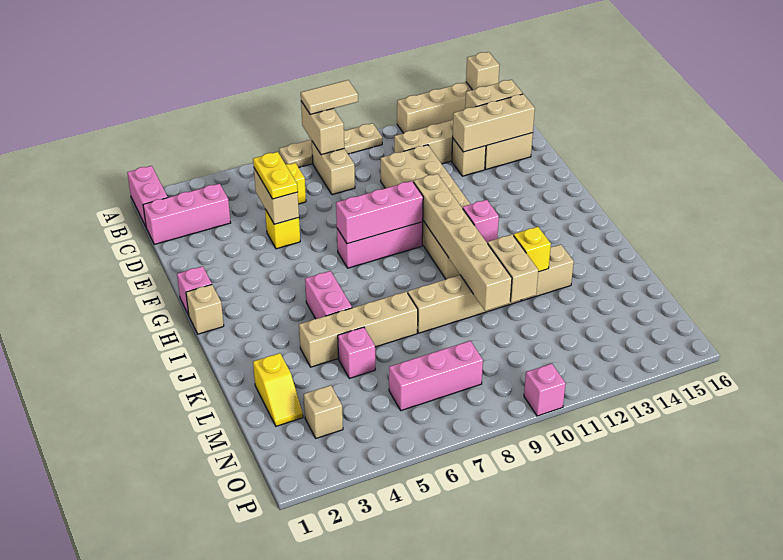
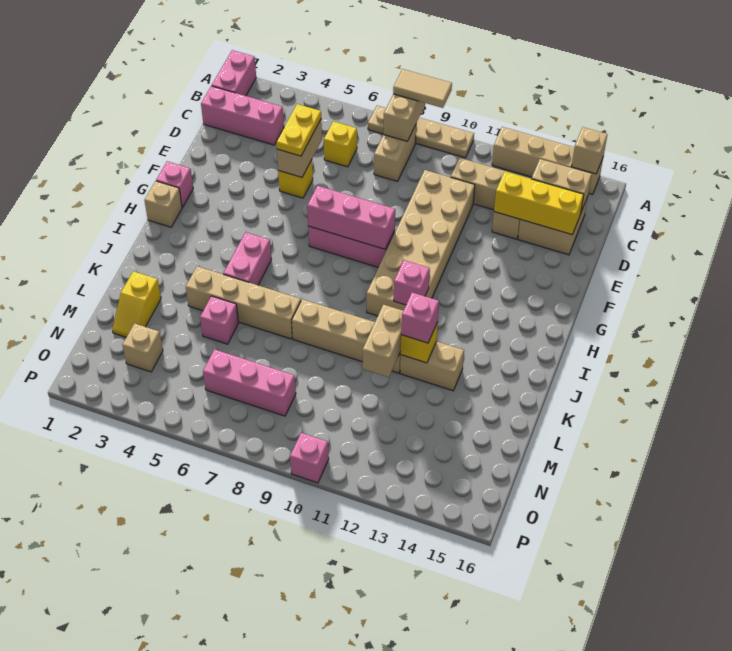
tan 1x3 brick [453,94,535,152] -> yellow 1x3 brick [494,172,584,235]
tan 1x6 brick [413,174,512,311] -> none
none -> pink 1x1 brick [401,292,439,343]

